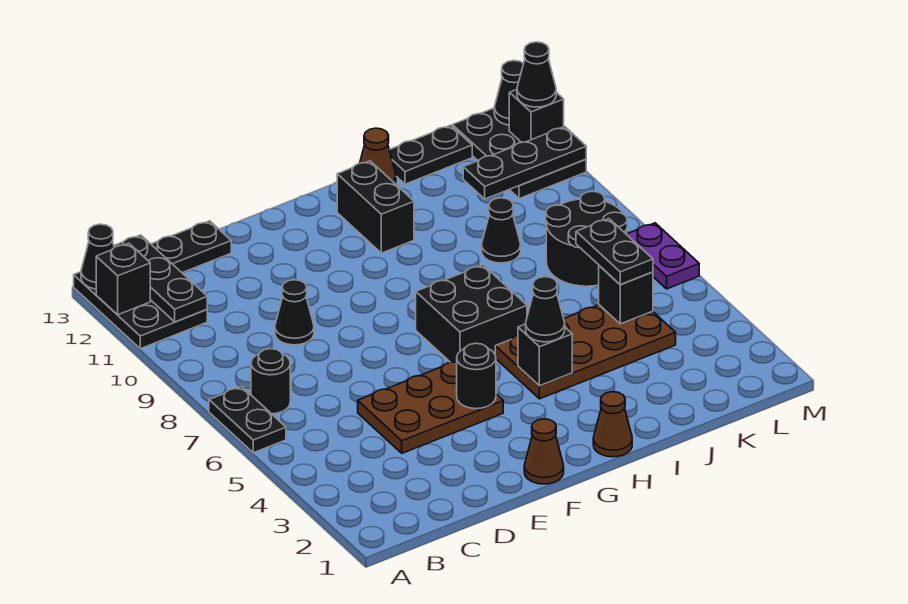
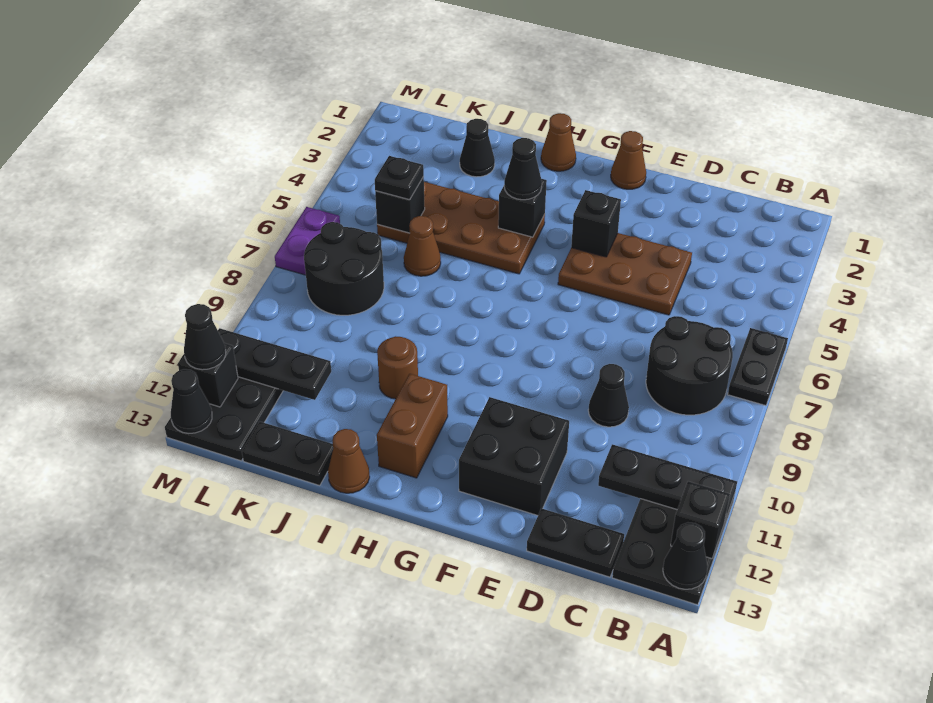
black 1x1 round brick [251,349,290,414] -> black 2x2 round brick [646,316,733,415]
black 1x3 plate [114,235,207,322] -> black 1x3 plate turned to [598,444,737,520]
black 1x1 round brick [457,343,496,409] -> black 1x1 brick [571,190,621,257]
black 2x2 brick [416,265,527,362] -> black 2x2 brick moved to [459,397,569,516]
black 1x2 brick [337,161,414,253] -> brown 1x2 brick [377,374,448,478]
none -> brown 1x1 round brick [377,336,418,399]
none -> brown 1x1 cone [404,216,441,276]
black 1x1 cone [481,198,521,263] -> black 1x1 cone moved to [460,119,495,177]
black 1x2 plate [576,219,653,285] -> black 1x1 plate [375,156,424,200]

